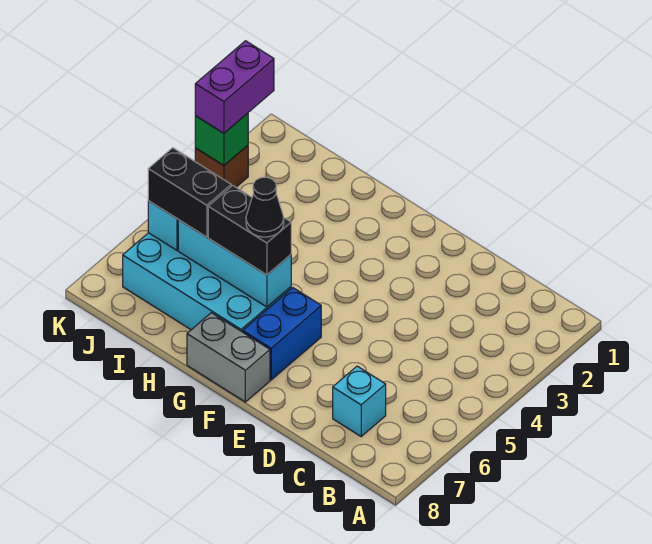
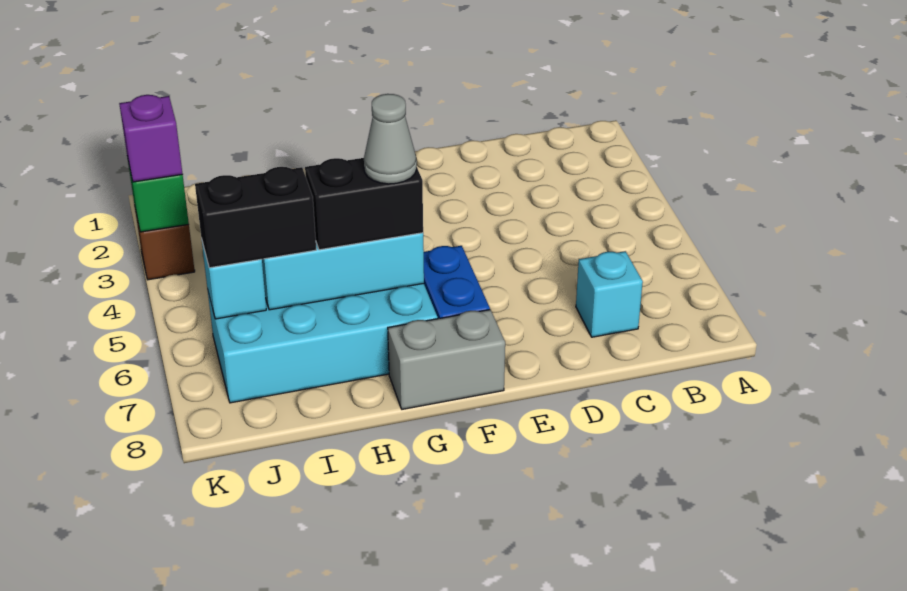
black 1x1 cone [246,177,284,237] -> grey 1x1 cone [364,94,417,184]
purple 1x2 brick [195,41,274,133] -> purple 1x1 brick [119,95,182,182]

